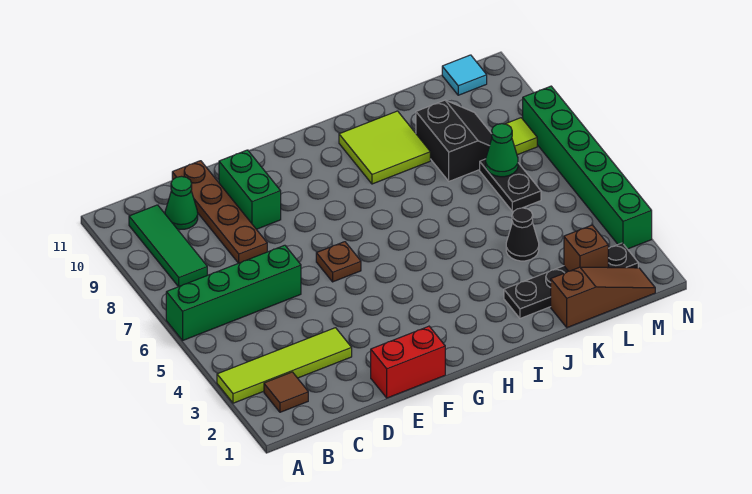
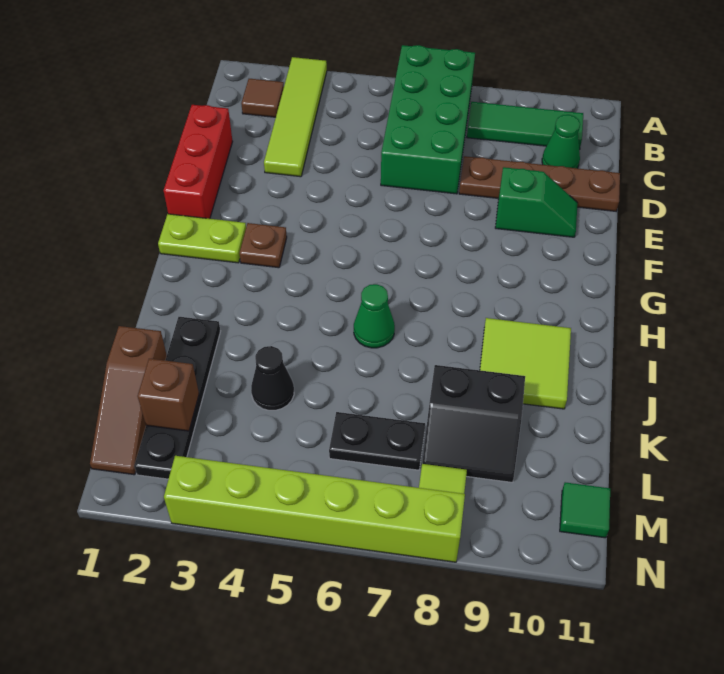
green 1x4 brick [166,245,301,340] -> green 2x4 brick [381,45,475,194]
red 1x2 brick [371,326,445,398] -> red 1x3 brick [164,105,233,219]
green 1x2 brick [219,150,281,229] -> green 1x2 slope [495,167,578,237]
brown 1x1 plate [316,242,361,282] -> brown 1x1 plate moved to [239,223,287,268]
none -> lime 1x2 plate [158,214,246,263]
green 1x1 cone [486,124,518,177] -> green 1x1 cone moved to [354,284,395,348]
cyan 1x1 tile [442,55,487,95] -> green 1x1 tile [560,482,610,538]
green 1x6 brick [523,86,652,249] -> lime 1x6 brick [164,456,465,562]

